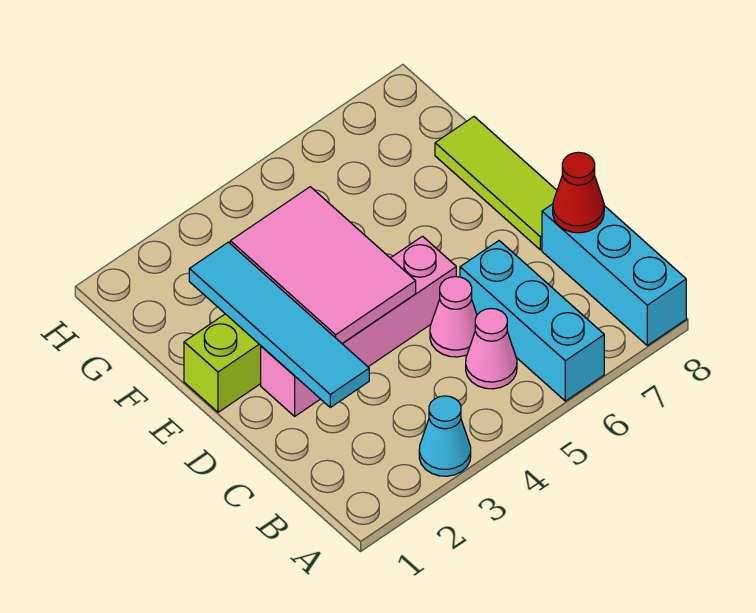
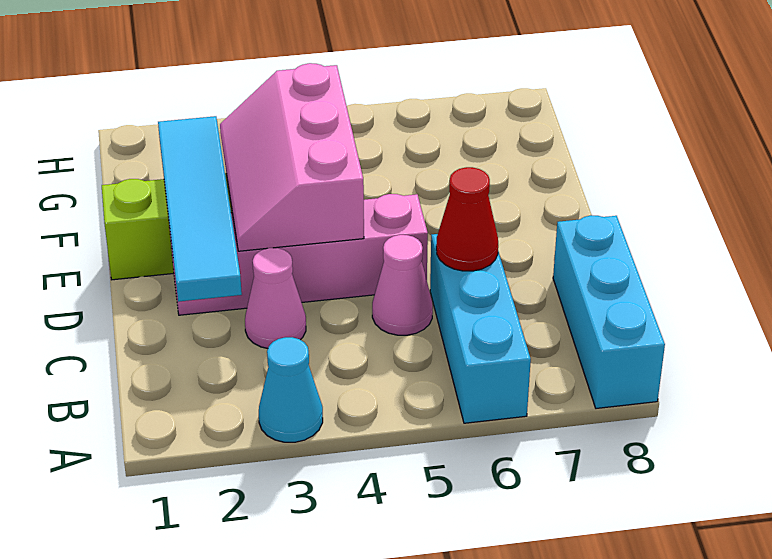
pink 1x1 cone [466,309,517,389] -> pink 1x1 cone moved to [245,248,306,348]
red 1x1 cone [553,152,604,233] -> red 1x1 cone moved to [436,167,498,271]
pink 2x3 tile [230,187,416,343] -> pink 2x3 slope [220,63,364,251]
lime 1x3 tile [435,117,557,250] -> none

